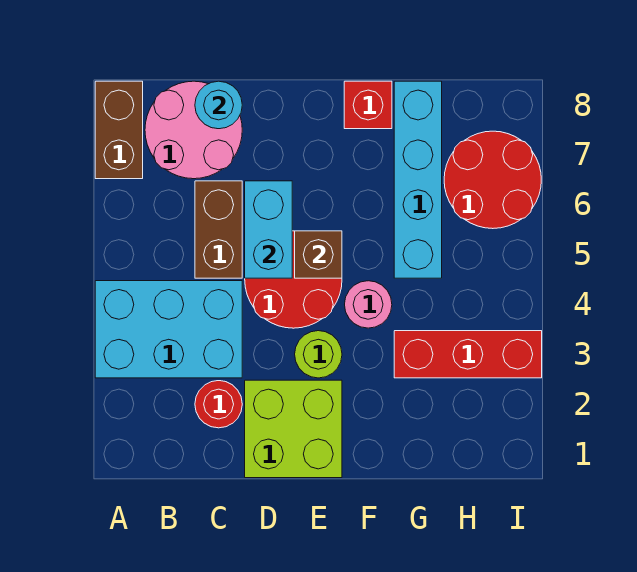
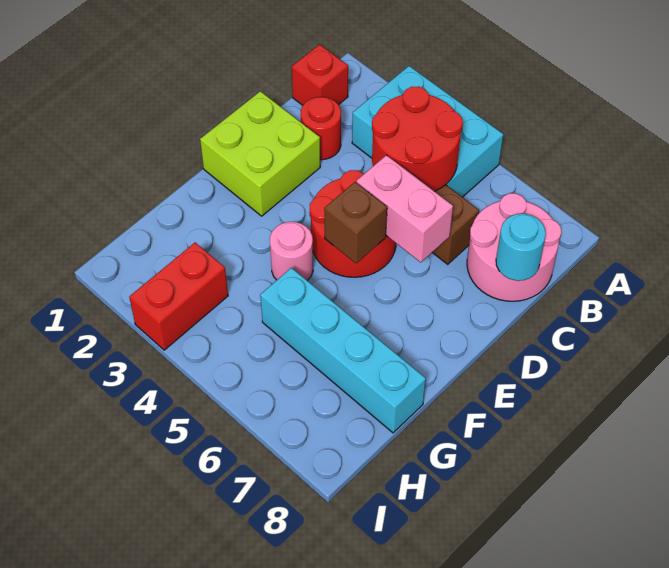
cyan 2x3 brick [95,281,242,378] -> cyan 2x3 brick turned to [352,66,504,197]
brown 1x2 brick [95,81,143,179] -> none
cyan 1x2 brick [245,181,292,278] -> pink 1x2 brick [357,155,453,262]
lime 1x1 round brick [295,331,342,378] -> none
red 1x1 brick [344,81,392,129] -> red 1x1 brick moved to [292,44,348,105]
red 1x3 brick [394,331,542,378] -> red 1x2 brick [129,243,228,350]
red 2x2 round brick [444,131,541,229] -> red 2x2 round brick moved to [372,86,463,191]

